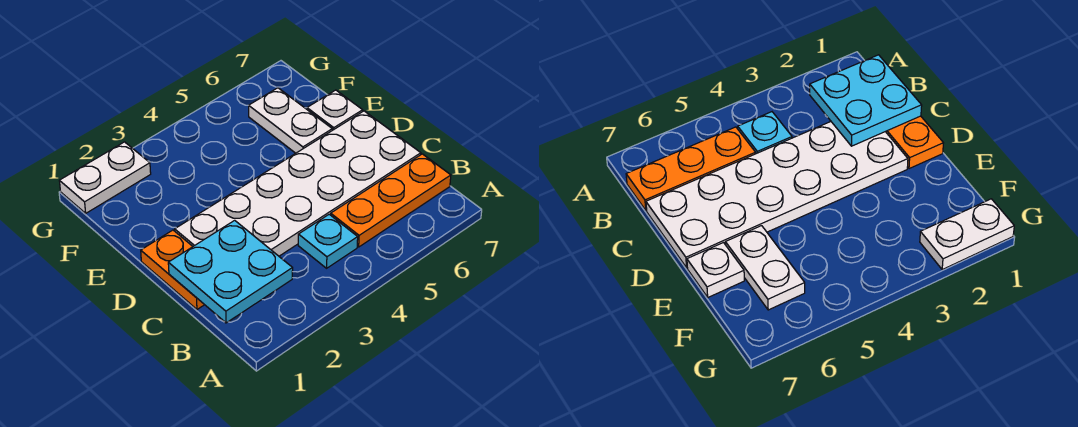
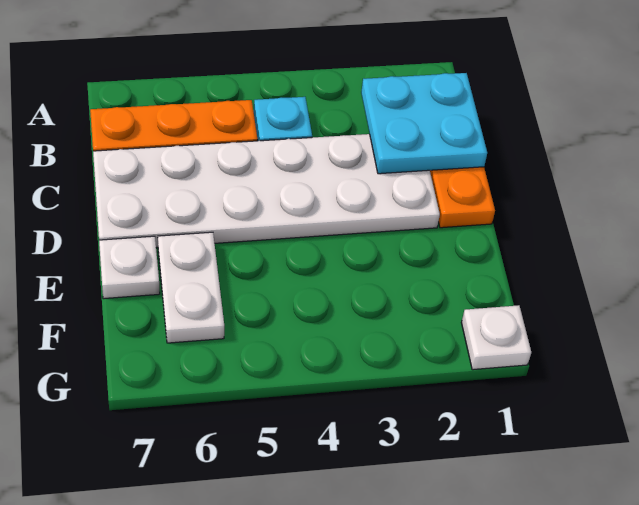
white 1x2 plate [60,142,151,213] -> white 1x1 plate [461,305,531,370]

